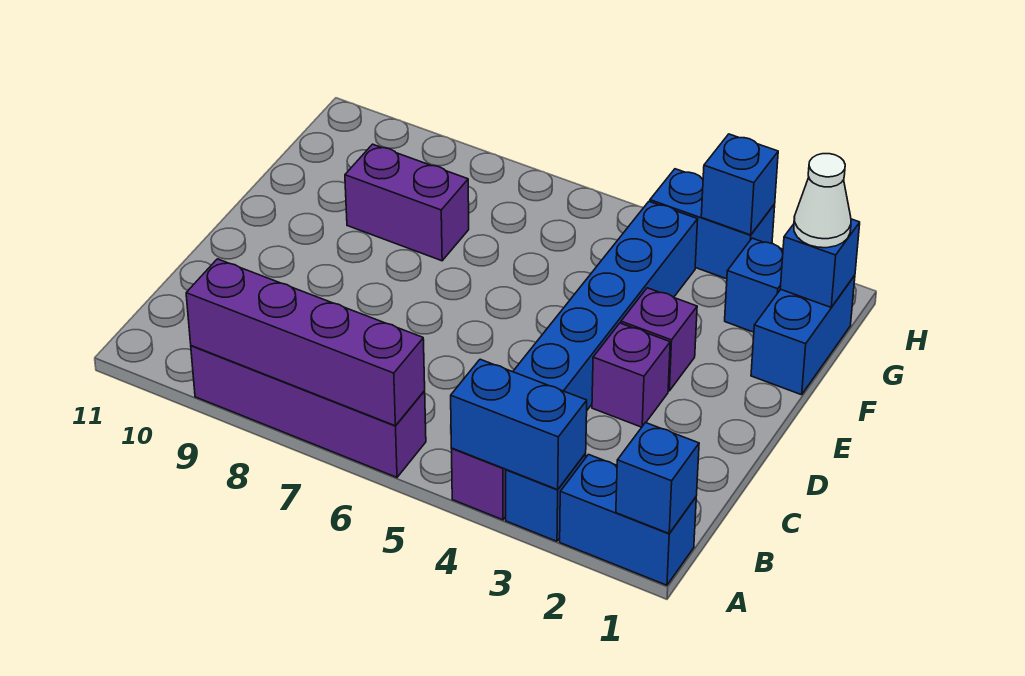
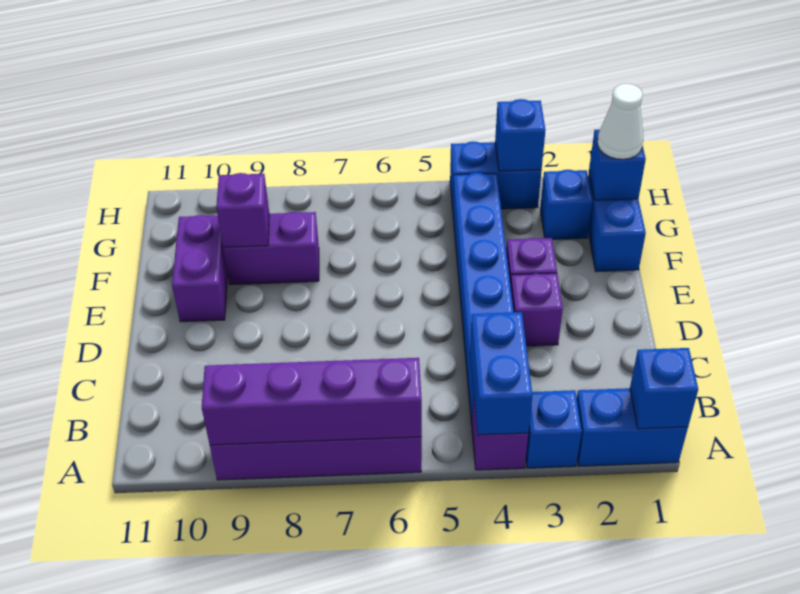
blue 1x2 brick [451,359,587,490] -> blue 1x2 brick turned to [470,312,533,435]
none -> purple 1x2 brick [172,215,228,322]
none -> purple 1x1 brick [216,173,269,247]

